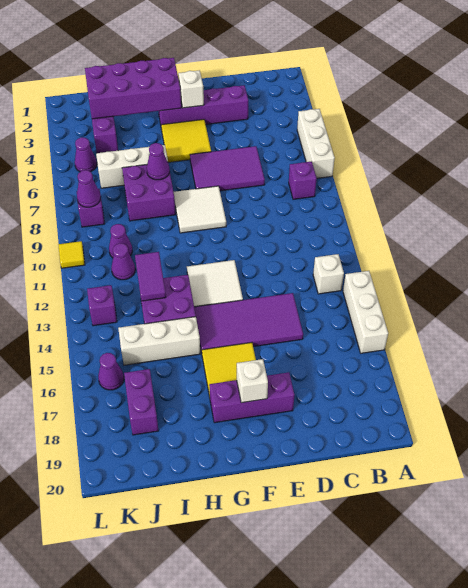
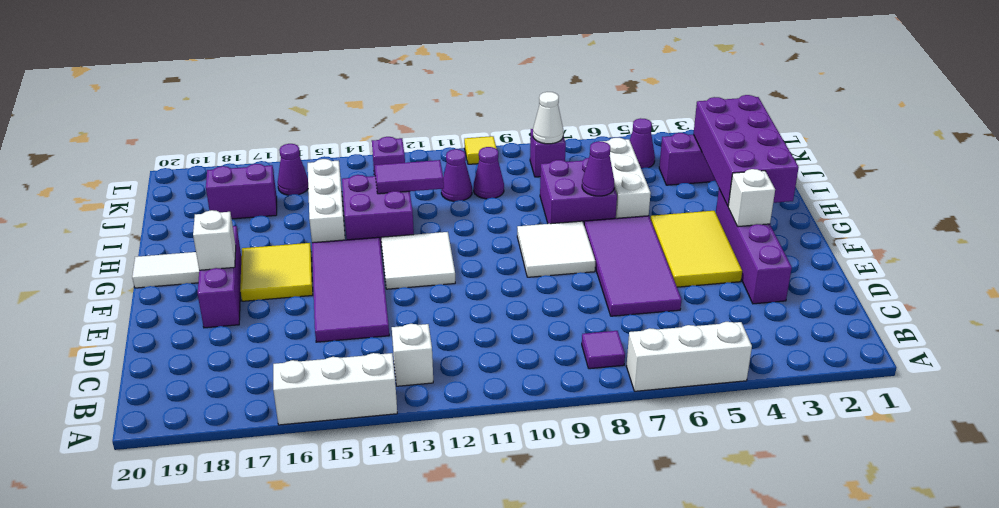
purple 1x1 brick [289,161,317,199] -> purple 1x1 tile [582,331,625,369]
purple 2x3 tile [190,146,265,191] -> purple 2x4 tile [584,216,682,316]
yellow 2x2 tile [161,119,211,162] -> yellow 2x3 tile [650,211,742,287]
none -> white 1x2 tile [132,252,199,288]
purple 1x1 cone [77,170,101,207] -> white 1x1 cone [533,92,563,144]

